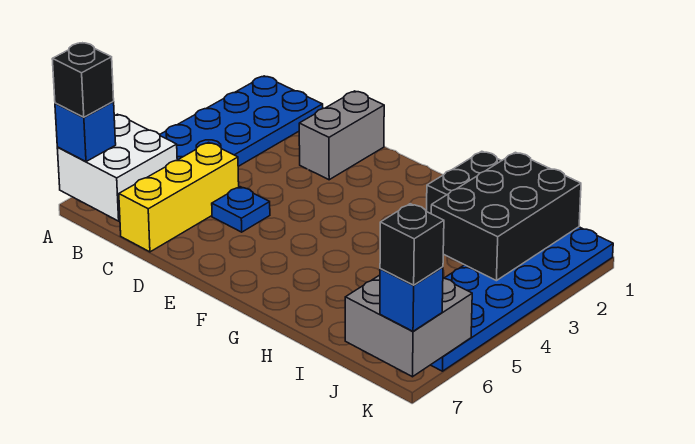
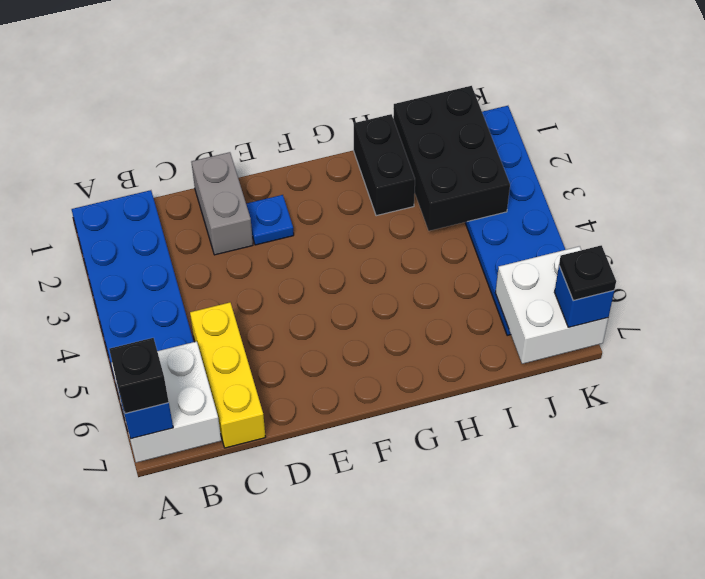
blue 1x1 plate [212,187,270,232] -> blue 1x1 plate moved to [246,195,294,245]
grey 2x2 brick [345,275,472,377] -> white 2x2 brick [495,246,608,364]
black 1x1 brick [380,204,444,285] -> black 1x1 plate [559,245,616,301]

